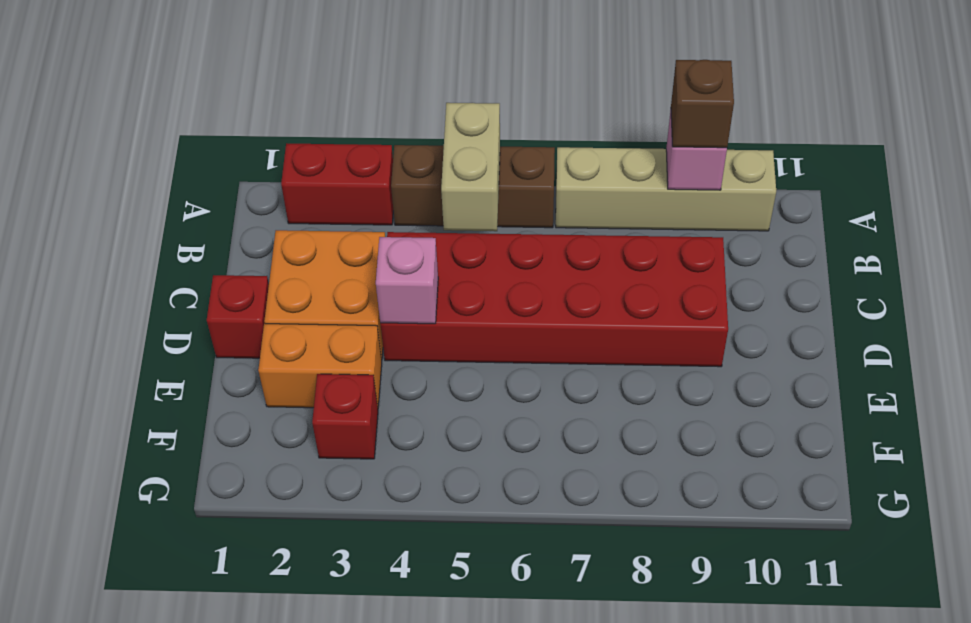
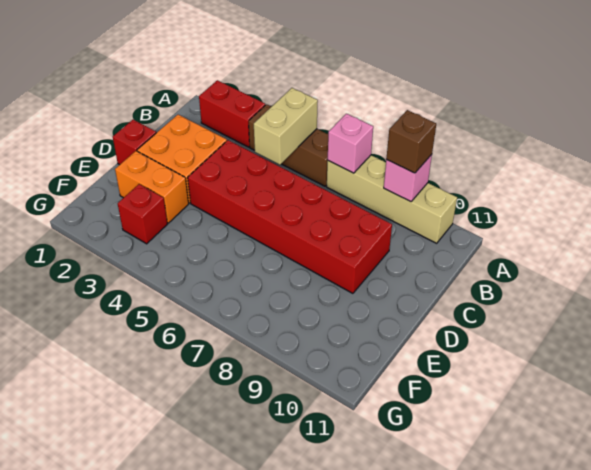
pink 1x1 brick [376,237,438,324] -> pink 1x1 brick moved to [328,114,373,173]

